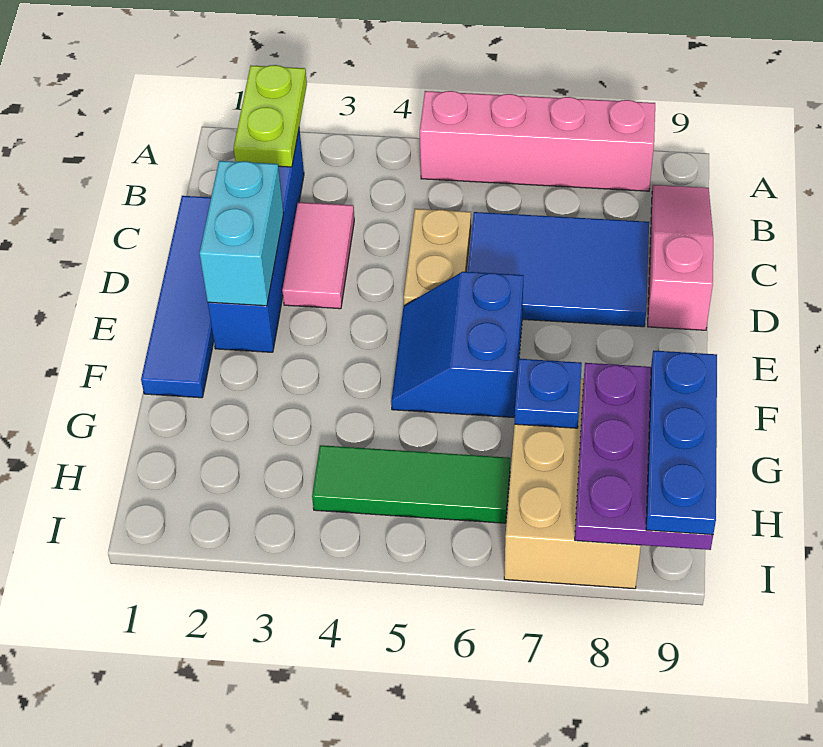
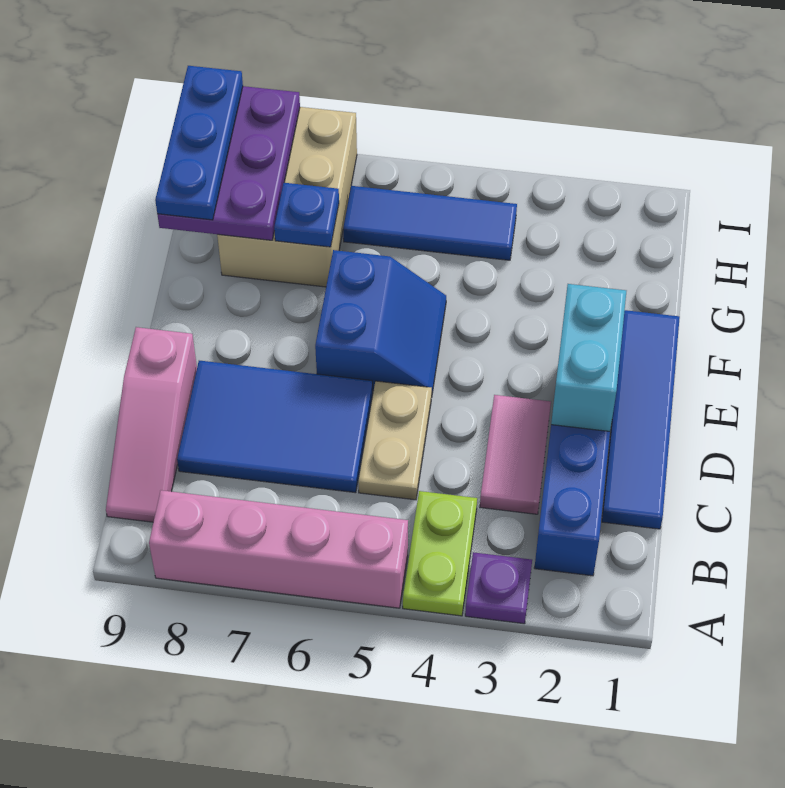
lime 1x2 plate [234,65,307,167] -> lime 1x2 plate moved to [403,491,477,616]
none -> purple 1x1 plate [465,552,532,624]
green 1x3 tile [312,445,510,523] -> blue 1x3 tile [343,186,517,260]

